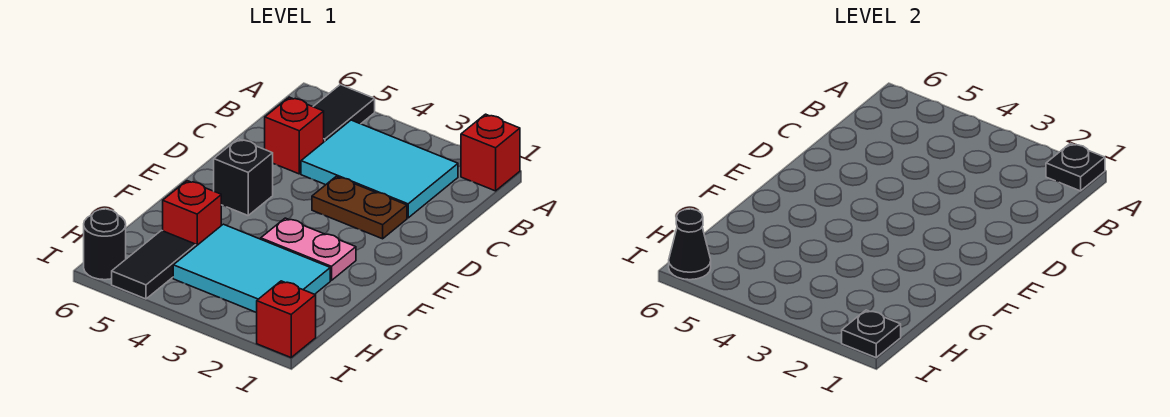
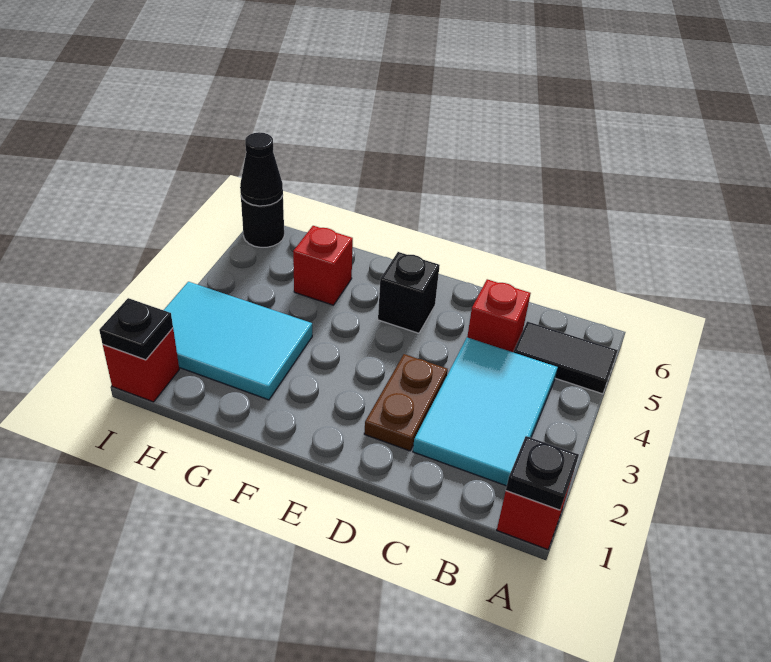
pink 1x2 plate [261,218,356,280] -> none
cyan 2x3 tile [173,224,330,312] -> cyan 2x3 tile turned to [164,282,312,400]
black 1x2 tile [112,231,196,299] -> none

